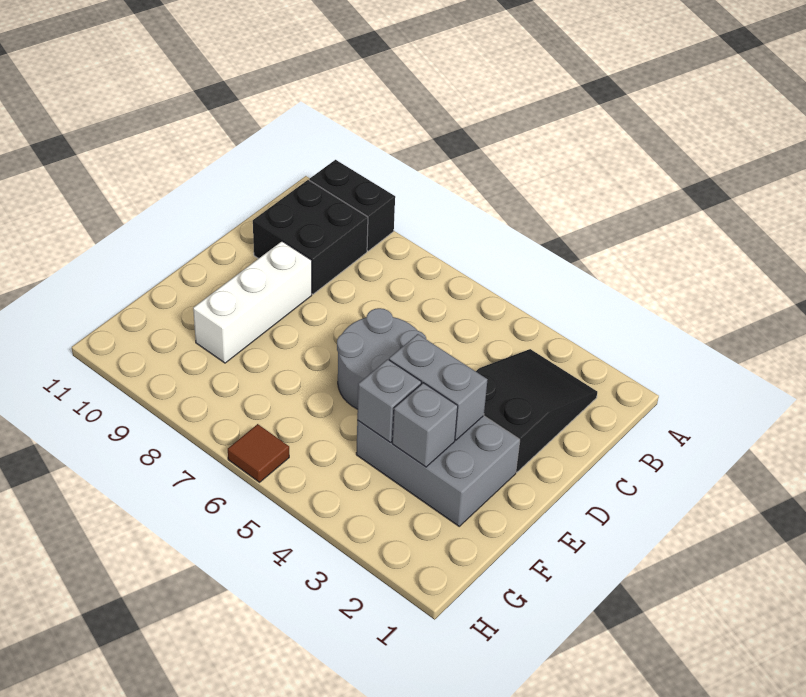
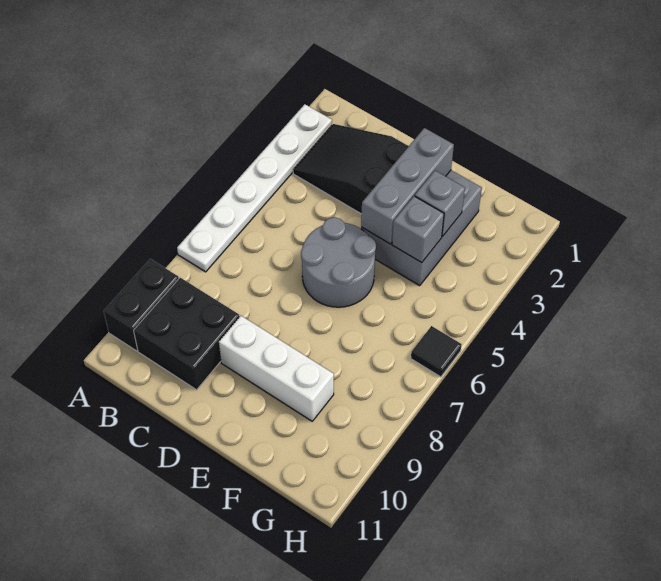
none -> white 1x6 plate [177,104,332,272]
grey 1x2 brick [389,334,487,440] -> grey 1x3 brick [361,128,454,244]
brown 1x1 tile [228,424,289,482] -> black 1x1 tile [411,326,462,377]

